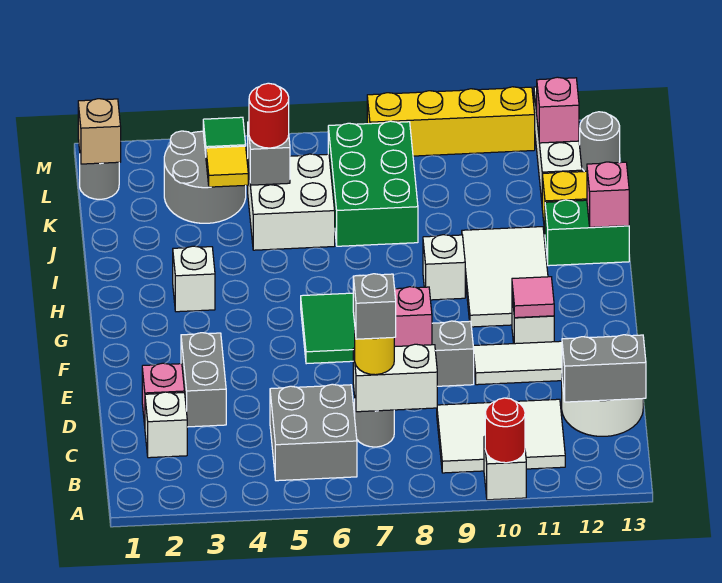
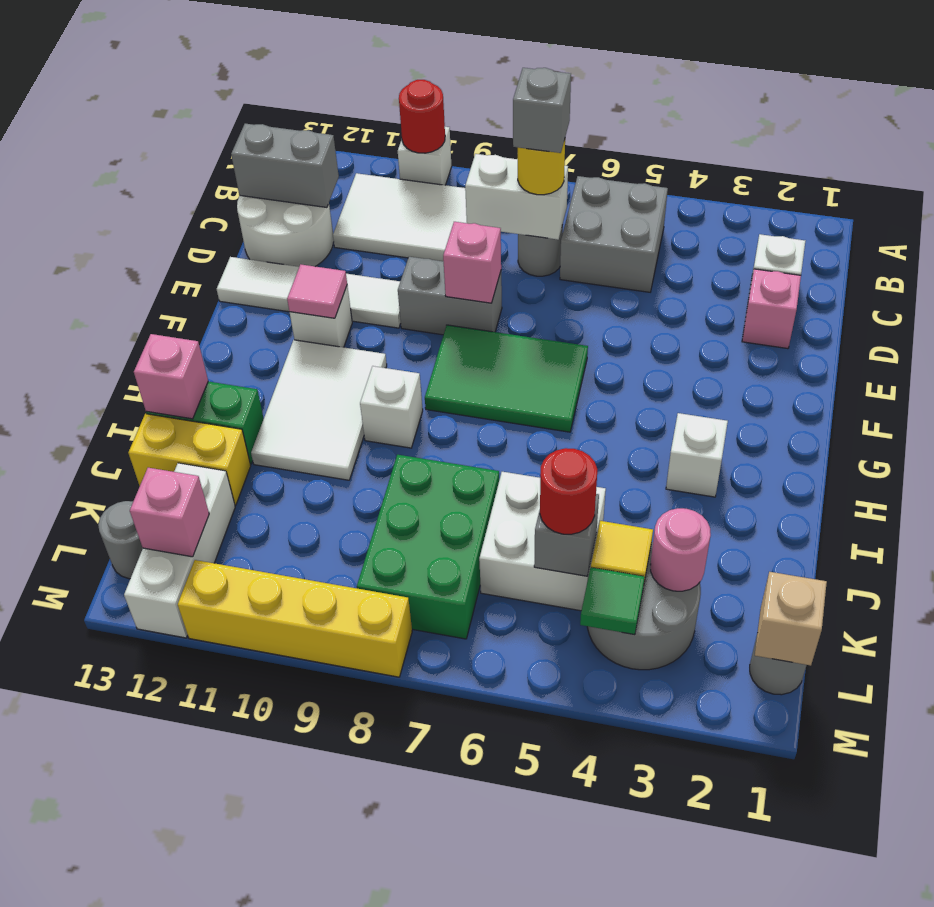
grey 1x2 brick [181,333,226,427] -> none
none -> pink 1x1 round brick [650,508,711,591]

